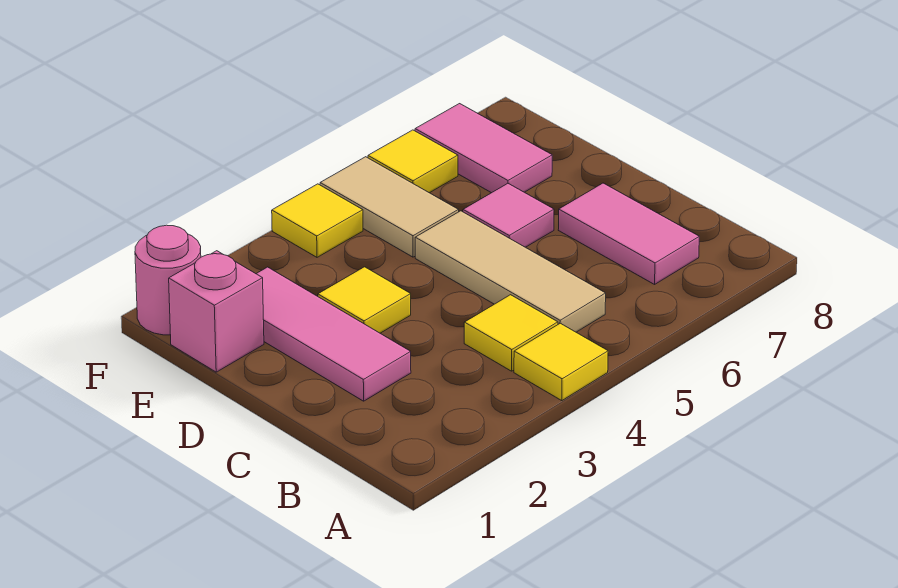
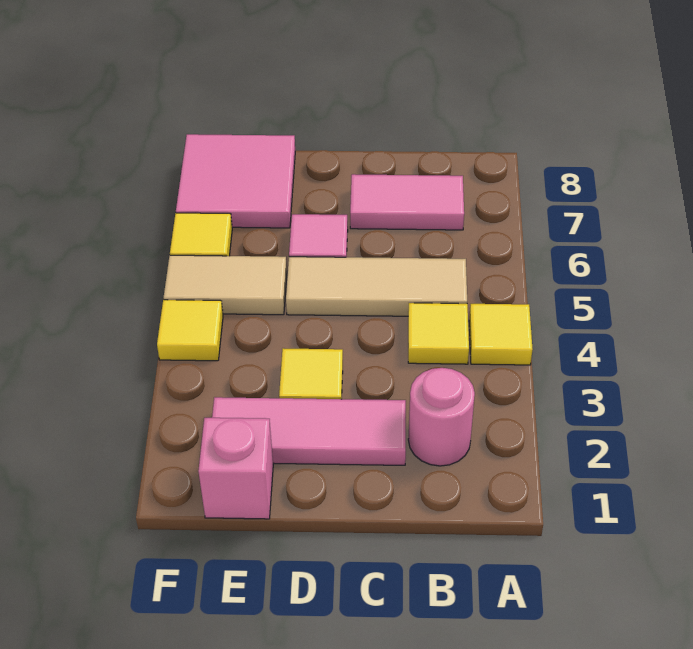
pink 1x2 tile [415,104,552,193] -> pink 2x2 tile [176,134,295,228]
pink 1x1 round brick [135,225,201,335] -> pink 1x1 round brick moved to [408,368,475,466]

